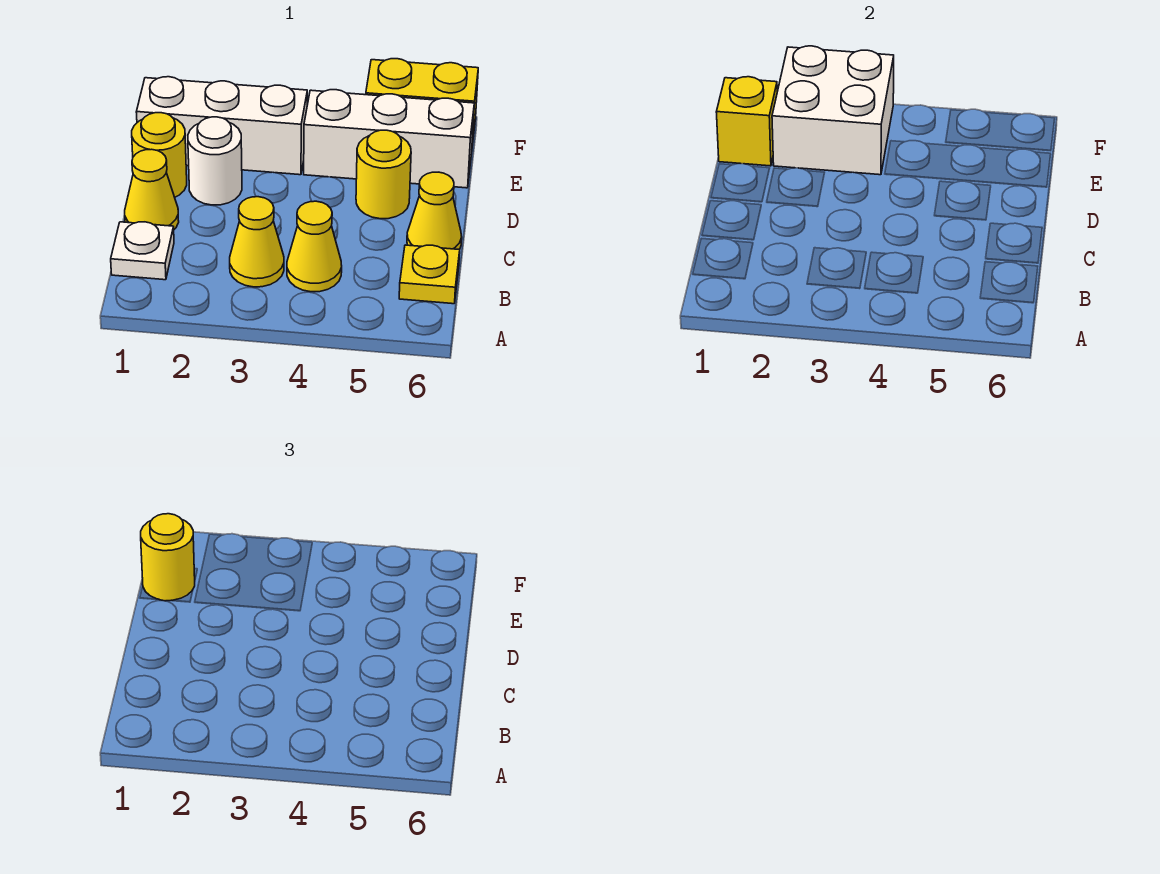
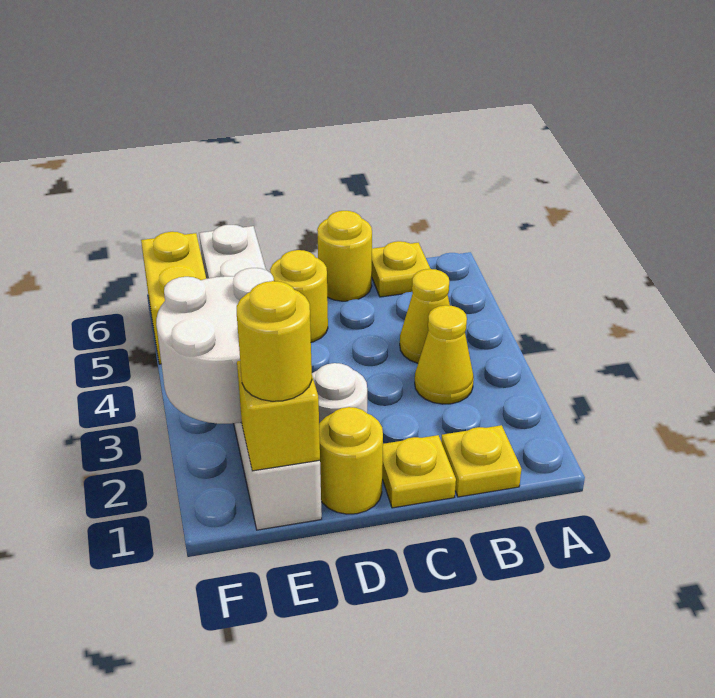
white 1x1 plate [111,222,174,280] -> yellow 1x1 plate [441,425,521,497]
yellow 1x1 cone [125,149,179,229] -> yellow 1x1 plate [382,435,456,508]
yellow 1x1 cone [407,172,462,250] -> yellow 1x1 round brick [317,211,372,301]
white 2x2 brick [772,46,894,175] -> white 2x2 round brick [156,268,274,424]

